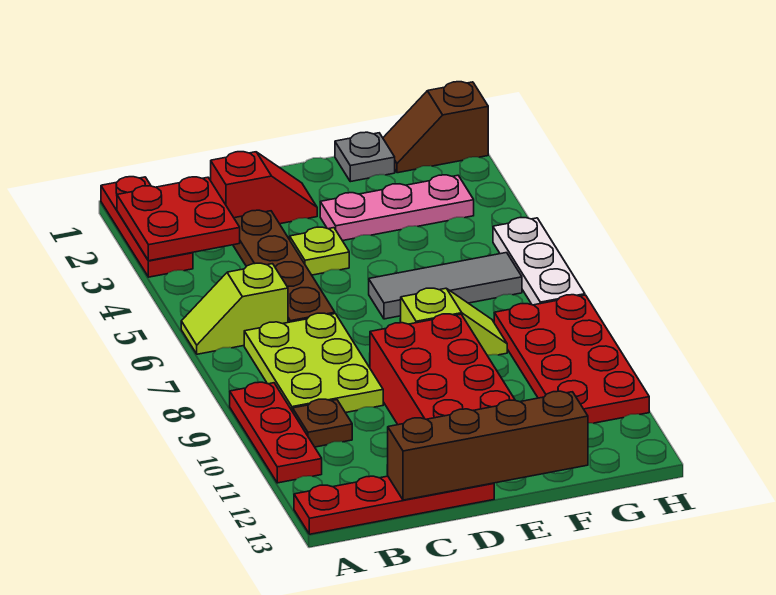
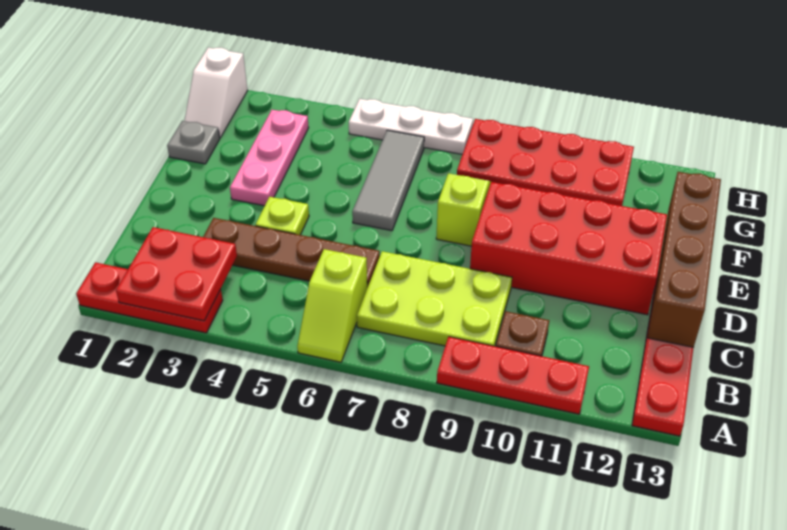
red 1x2 slope [211,152,317,224] -> none
brown 1x2 slope [383,82,488,173] -> white 1x2 slope [185,48,247,138]

